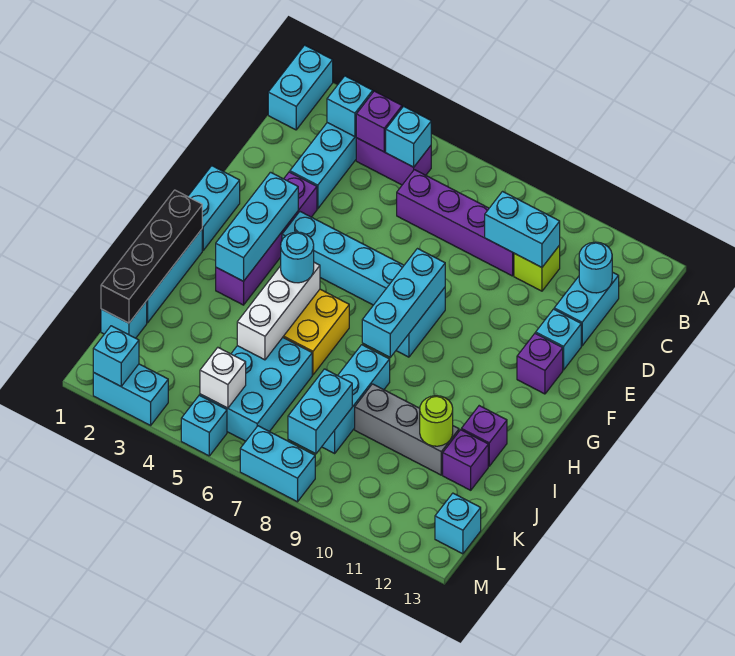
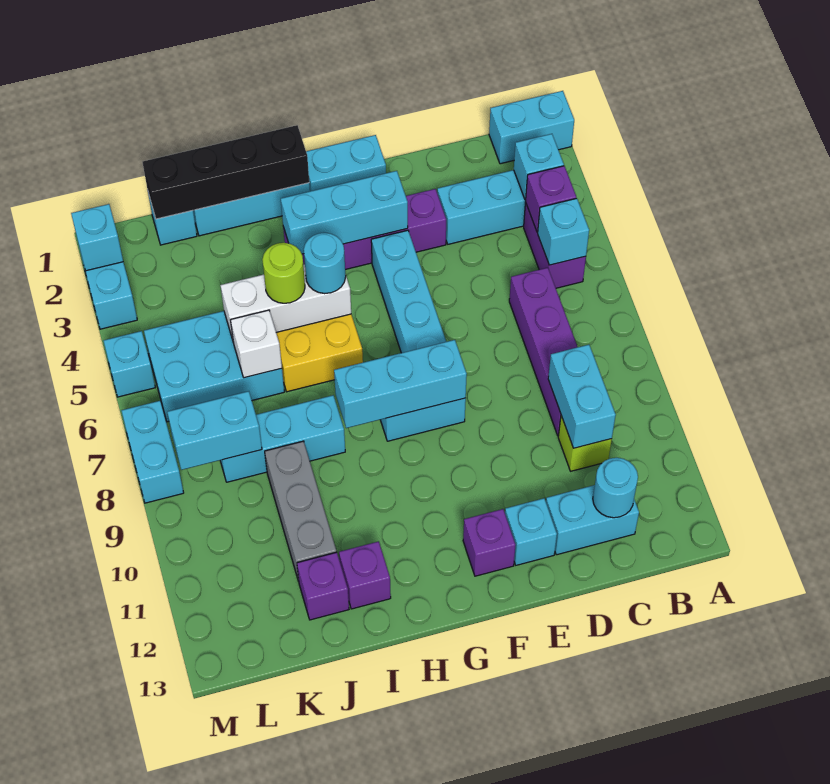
lime 1x1 round brick [420,396,453,446] -> lime 1x1 round brick moved to [262,243,305,303]
white 1x1 brick [200,348,246,408] -> white 1x1 brick moved to [230,310,282,378]
cyan 1x1 brick [435,493,481,554] -> none

